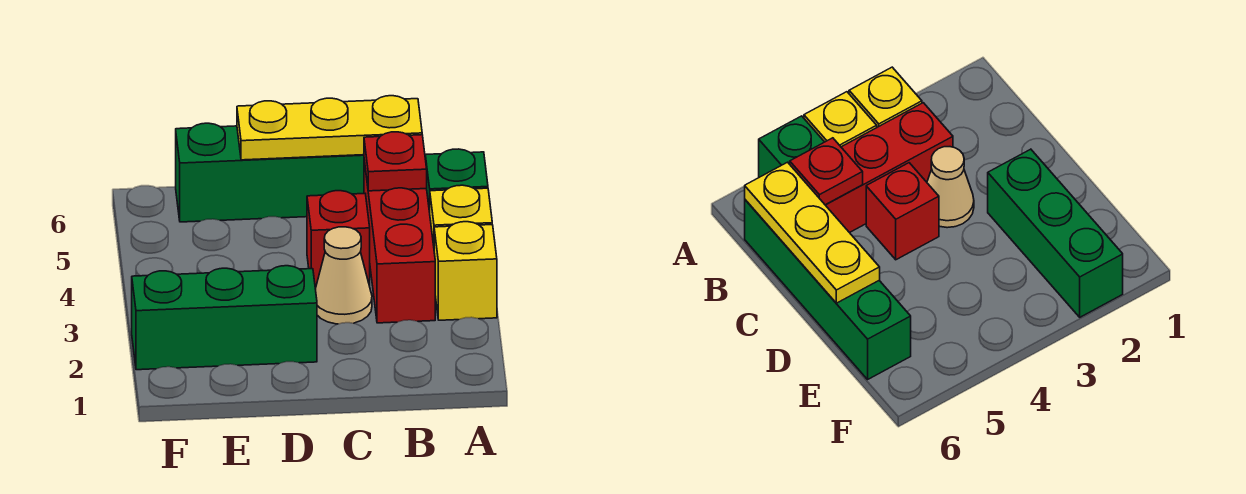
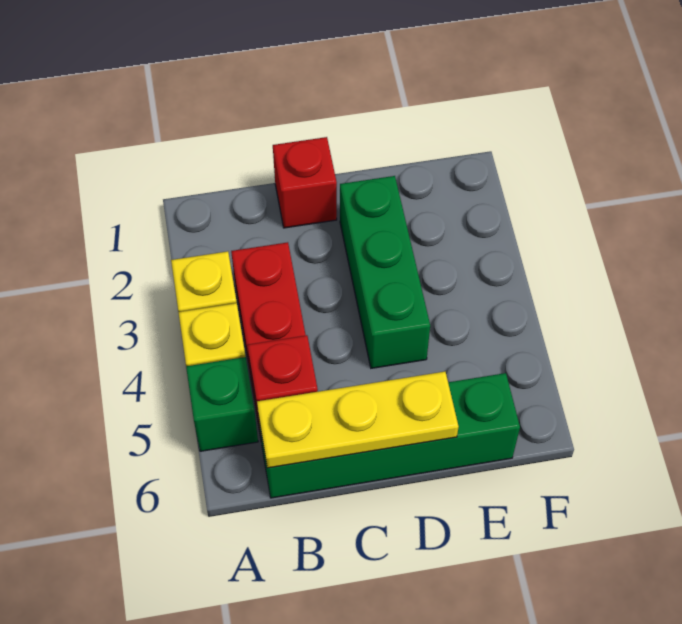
tan 1x1 cone [315,227,372,324] -> none
red 1x1 brick [307,191,370,288] -> red 1x1 brick moved to [273,137,337,228]
green 1x3 brick [132,266,317,370] -> green 1x3 brick turned to [340,176,430,368]

